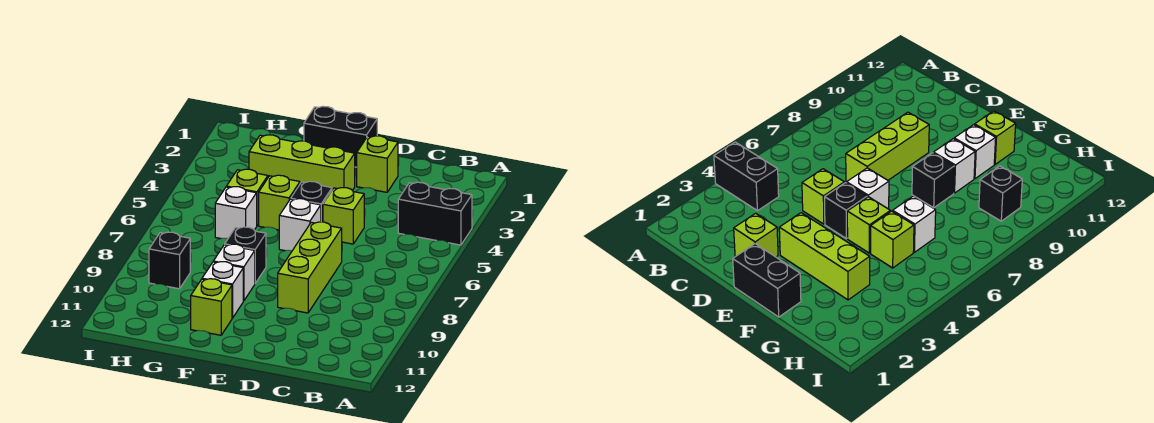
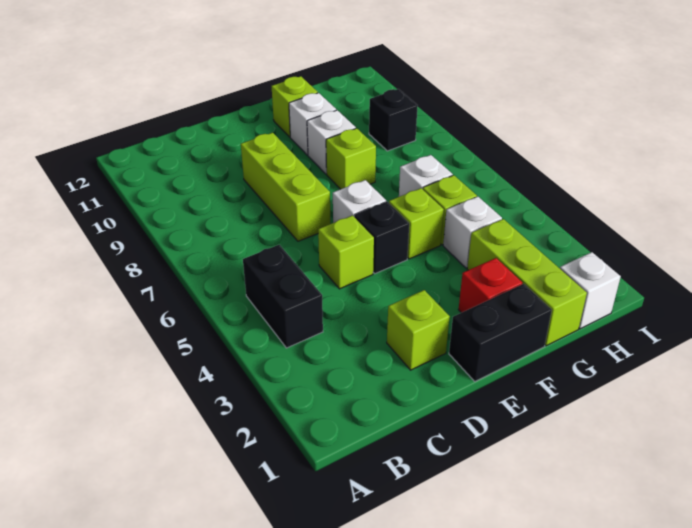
black 1x2 brick [398,182,472,245] -> black 1x2 brick turned to [243,245,323,348]
lime 1x3 brick [249,135,355,191] -> lime 1x3 brick turned to [467,219,587,346]
none -> red 1x1 brick [458,258,522,313]
black 1x1 brick [225,227,266,283] -> lime 1x1 brick [326,128,376,189]
none -> white 1x1 brick [443,197,502,268]
none -> white 1x1 brick [560,252,621,329]

